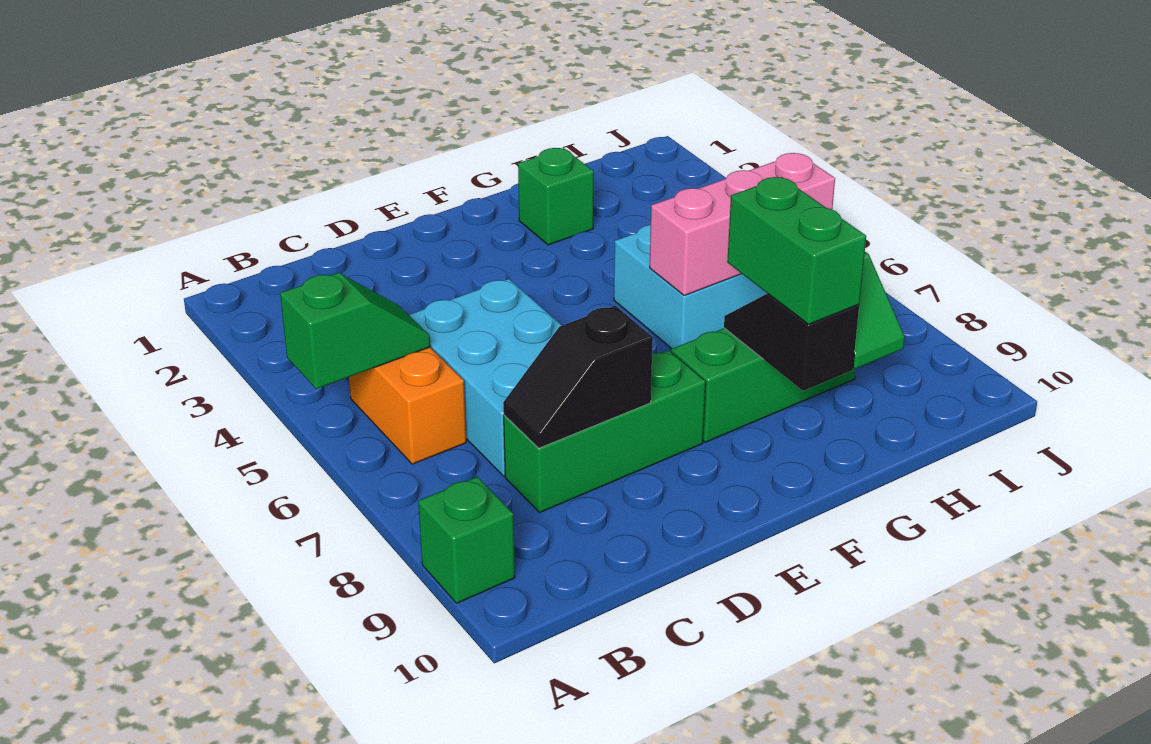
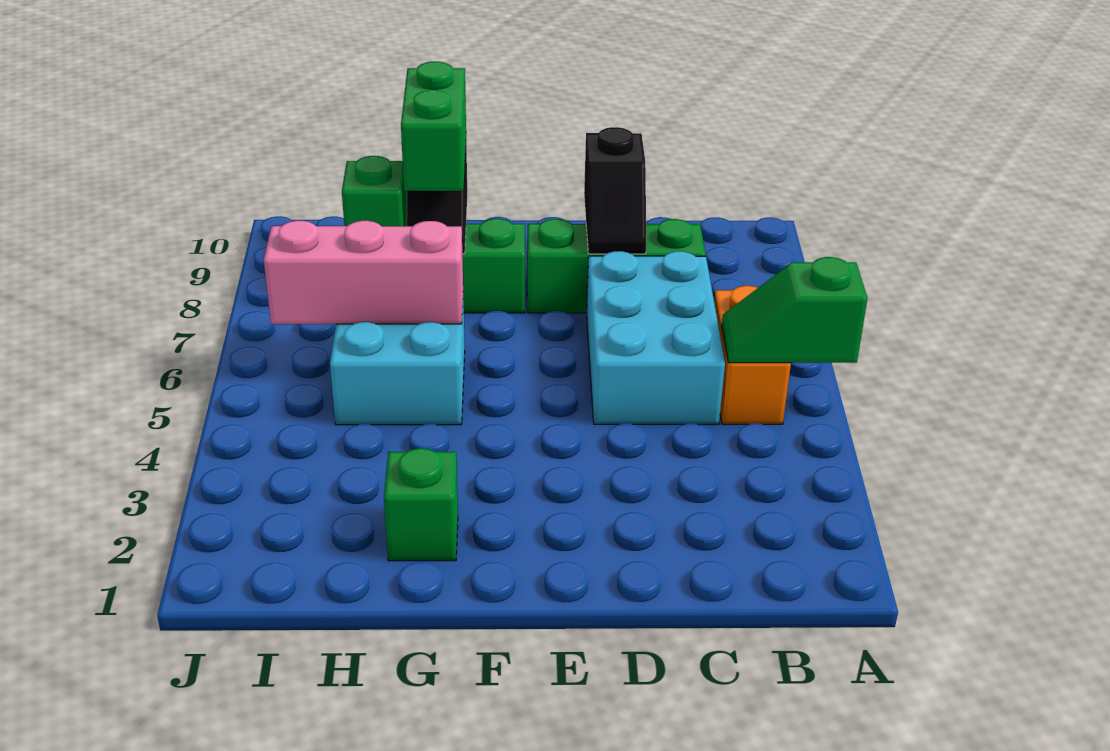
green 1x1 brick [418,477,515,603] -> none
black 1x2 slope [503,306,653,448] -> black 1x2 slope turned to [584,127,646,254]

